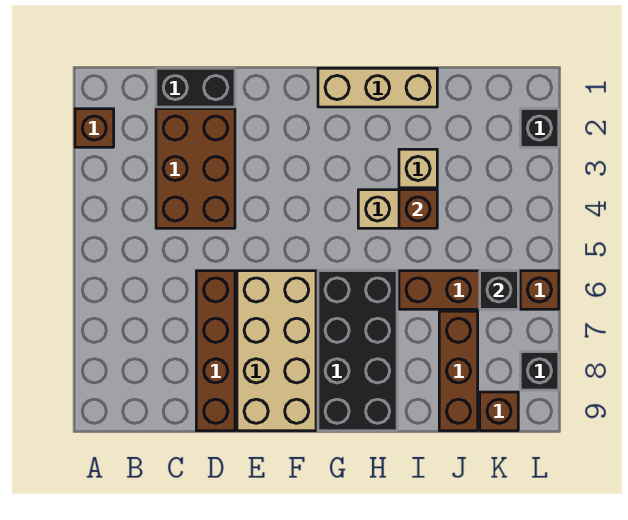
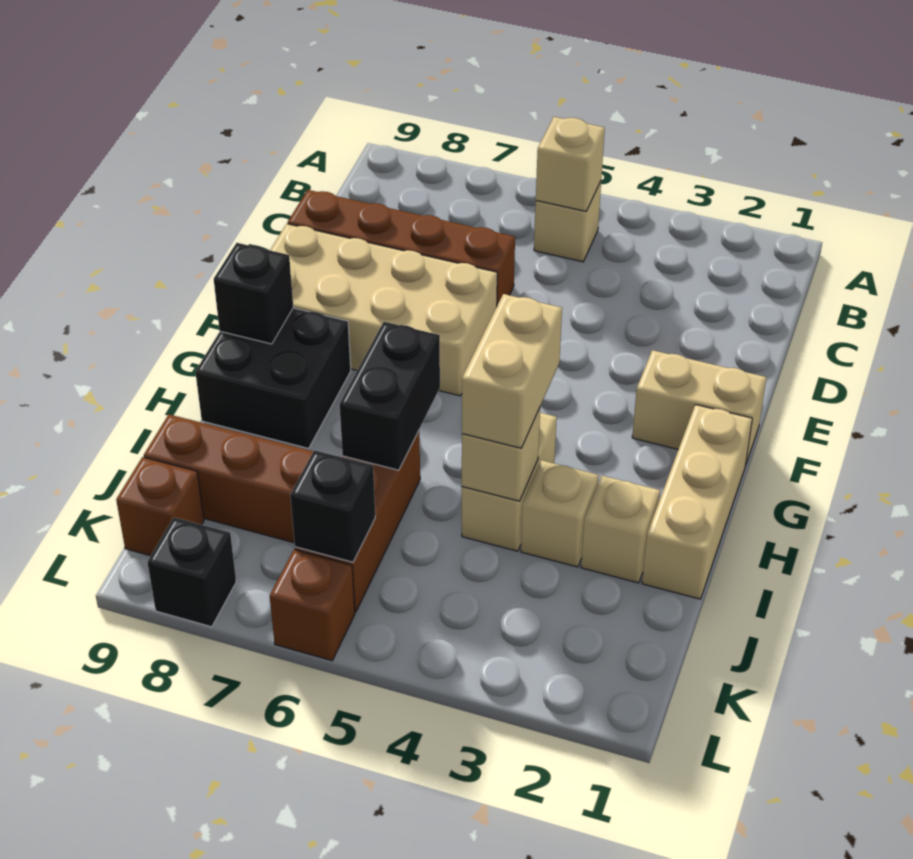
brown 1x1 brick [75,109,114,147] -> none
none -> tan 1x1 brick [534,182,601,262]
none -> tan 1x1 brick [536,117,605,211]
black 1x2 brick [156,68,235,107] -> black 1x2 brick moved to [340,322,440,470]
brown 2x3 brick [156,109,235,228] -> none
none -> tan 1x2 brick [632,350,766,466]
black 2x4 brick [318,271,397,431] -> black 2x2 brick [195,308,351,448]
none -> tan 1x2 brick [462,294,562,448]
none -> tan 1x1 brick [581,476,660,583]
brown 1x1 brick [399,190,437,228] -> tan 1x1 brick [462,408,540,501]
black 1x1 brick [520,109,559,147] -> black 1x1 brick moved to [214,243,293,344]

